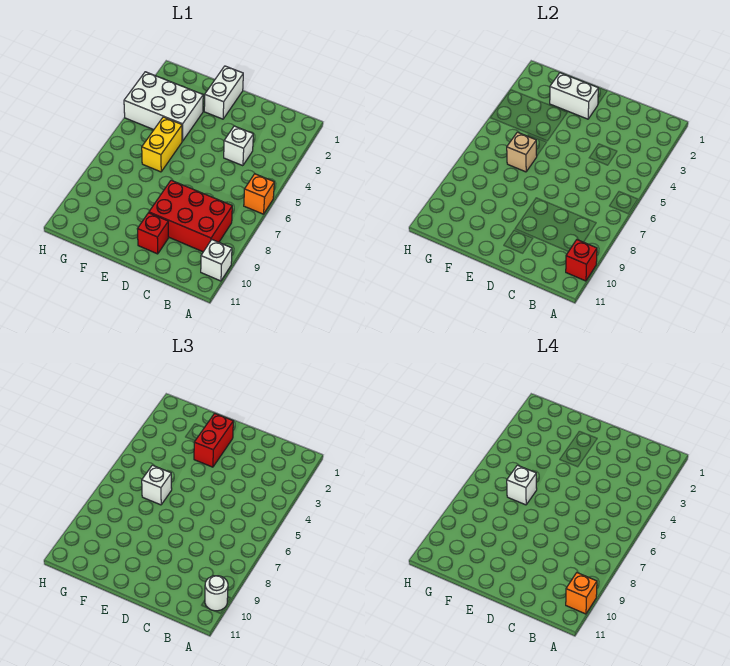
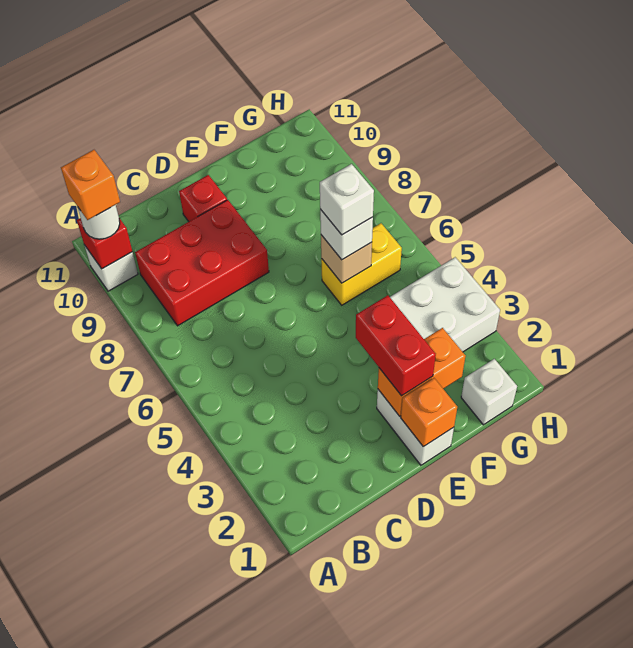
orange 1x1 brick [244,174,274,214] -> orange 1x1 brick moved to [401,378,457,447]
white 1x1 brick [224,126,253,166] -> white 1x1 brick moved to [461,359,517,425]
white 1x2 brick [550,73,598,119] -> orange 1x2 brick [378,328,466,416]
yellow 1x2 brick [142,117,182,172] -> yellow 1x2 brick turned to [321,223,402,305]

